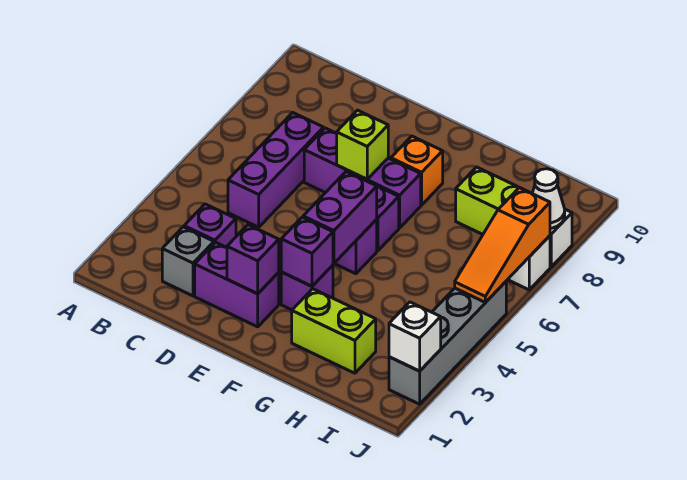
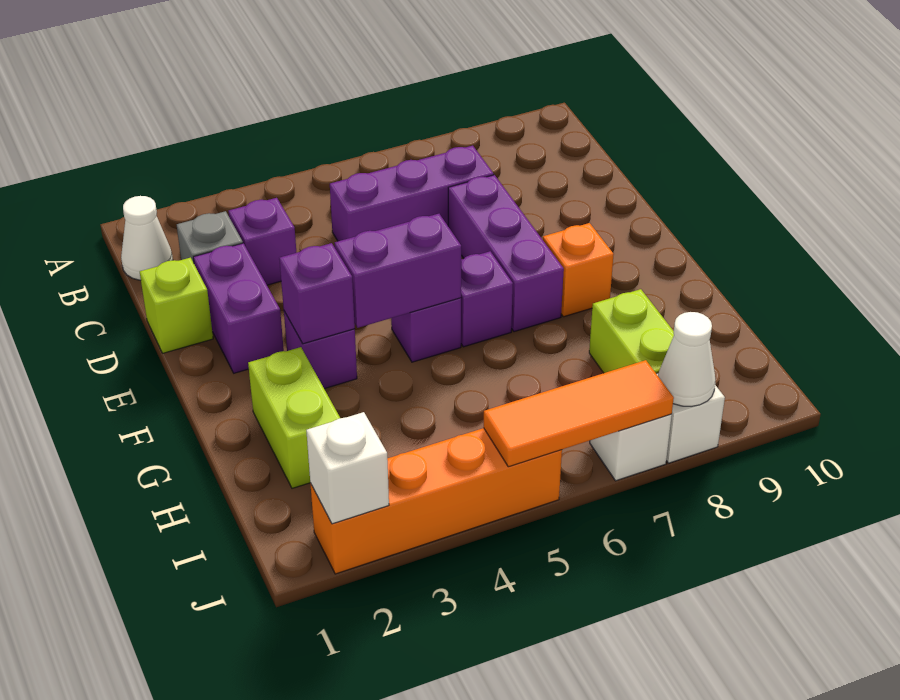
none -> white 1x1 cone [121,196,173,280]
purple 1x1 brick [227,225,279,294] -> none
lime 1x1 brick [337,110,388,179] -> lime 1x1 brick moved to [140,258,213,353]
grey 1x4 brick [389,282,506,404] -> orange 1x4 brick [310,428,562,574]
orange 1x3 slope [455,188,550,302] -> orange 1x3 tile [484,360,674,467]

